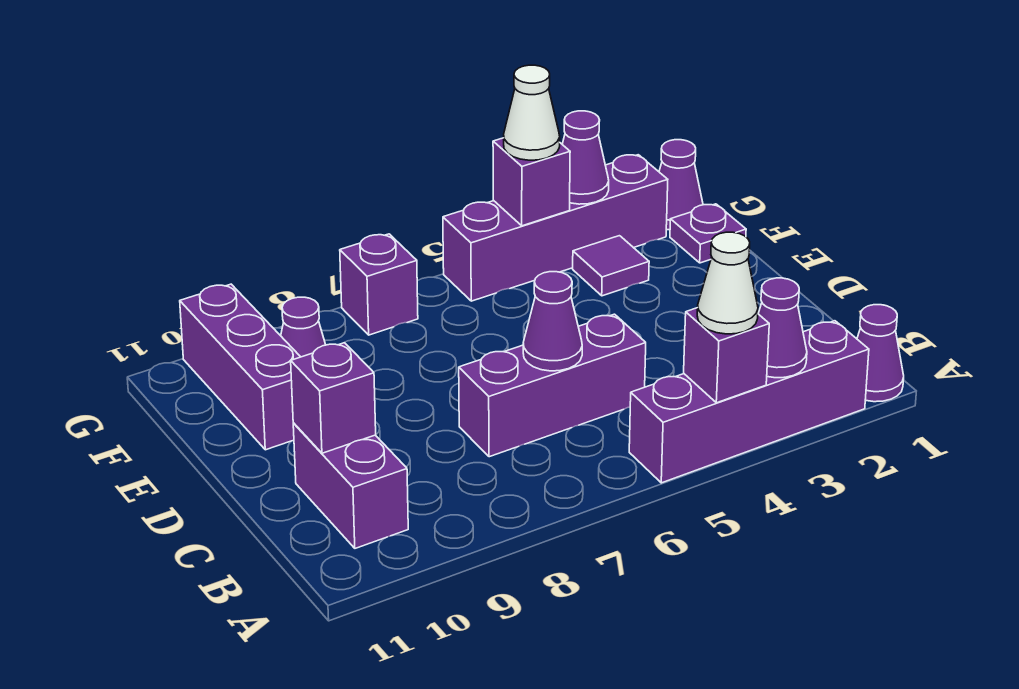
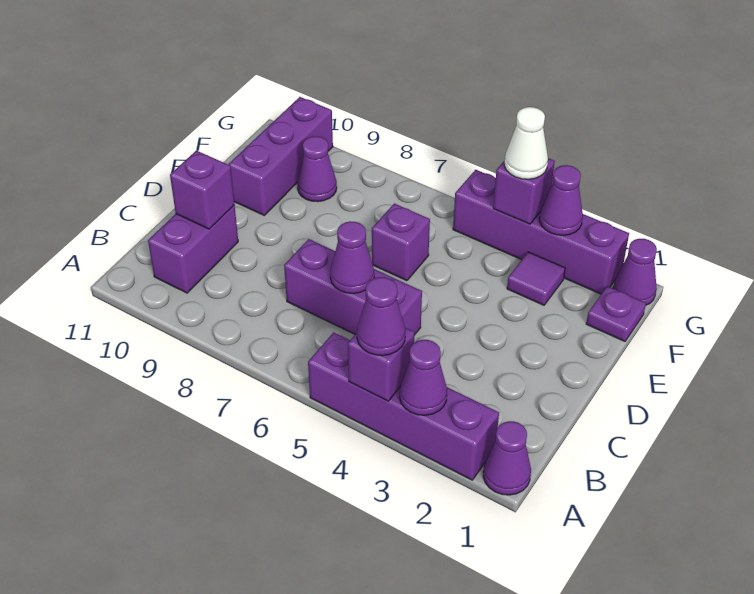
white 1x1 cone [697,232,758,334] -> purple 1x1 cone [357,277,406,356]
purple 1x1 brick [340,234,418,335] -> purple 1x1 brick moved to [372,204,430,281]

